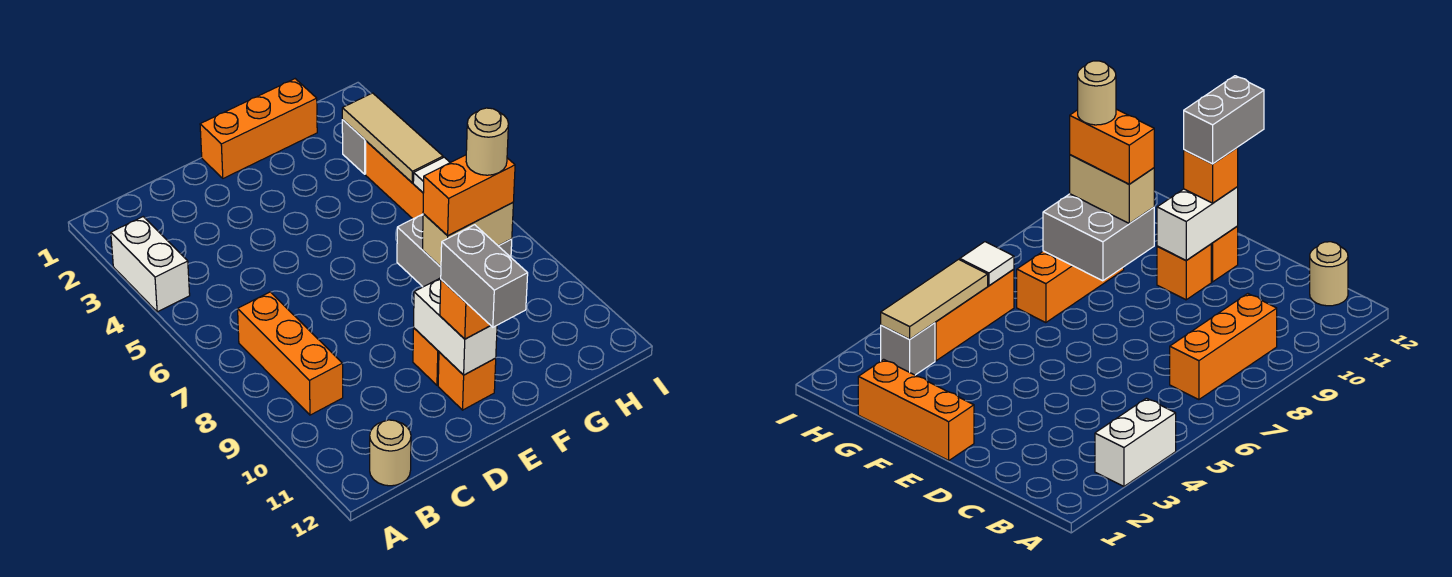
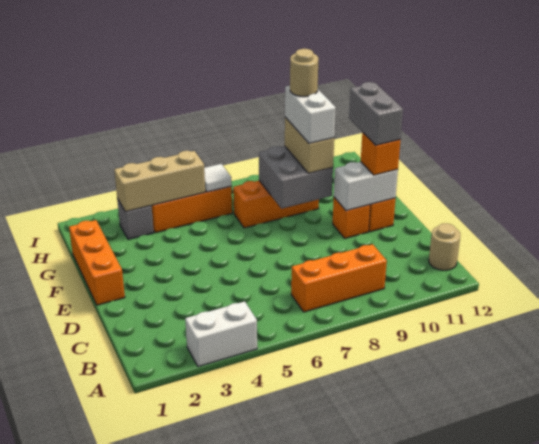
grey 1x2 brick [441,225,528,327] -> grey 1x2 brick turned to [349,82,403,145]
orange 1x2 brick [423,155,515,236] -> white 1x2 brick [285,86,336,144]
tan 1x3 tile [342,93,443,183] -> tan 1x3 brick [114,151,205,212]

